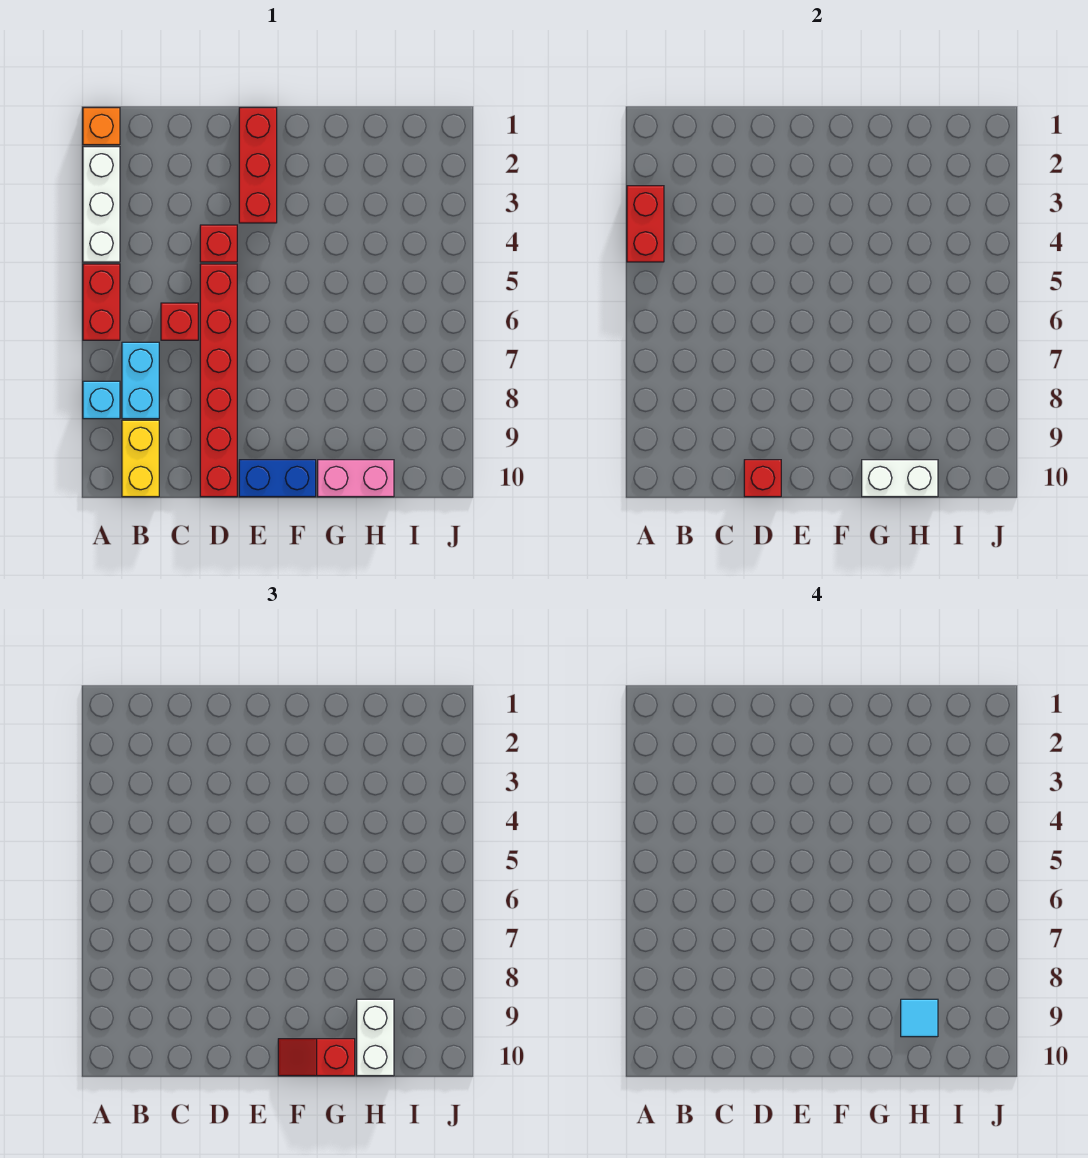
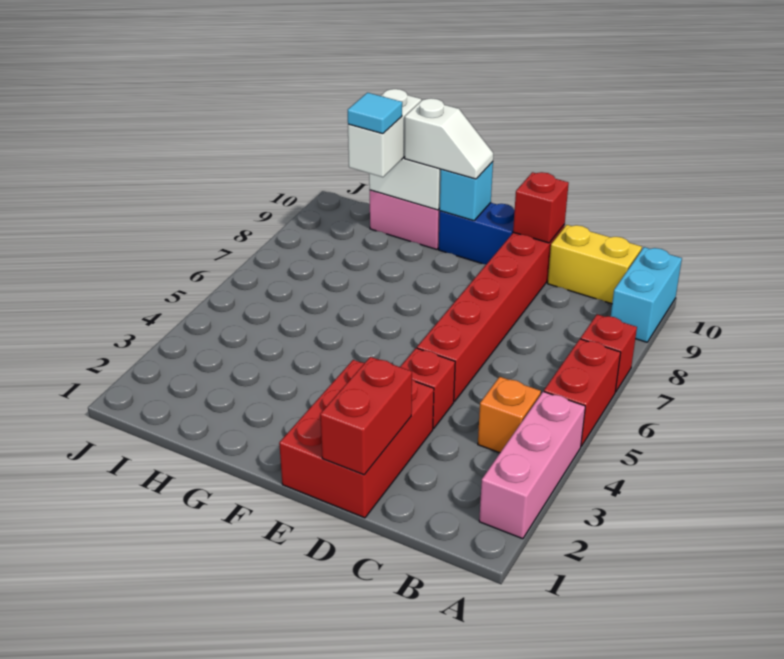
orange 1x1 brick [83,108,120,145] -> orange 1x1 brick moved to [478,377,541,453]
white 1x3 brick [83,147,120,262] -> pink 1x3 brick [479,392,585,539]
red 1x2 brick [627,186,664,262] -> red 1x2 brick moved to [320,357,412,475]
cyan 1x1 brick [83,381,120,419] -> cyan 1x1 brick moved to [440,162,493,221]
cyan 1x2 brick [122,342,159,419] -> cyan 1x2 brick moved to [611,247,682,342]
yellow 1x2 brick [122,420,159,497] -> yellow 1x2 brick turned to [548,225,642,304]
red 1x1 brick [161,303,198,340] -> red 1x1 brick moved to [581,314,637,392]
red 1x3 brick [239,108,277,223] -> red 2x3 brick [279,360,434,518]
red 1x2 slope [278,1039,355,1076] -> white 1x2 slope [405,98,493,179]

